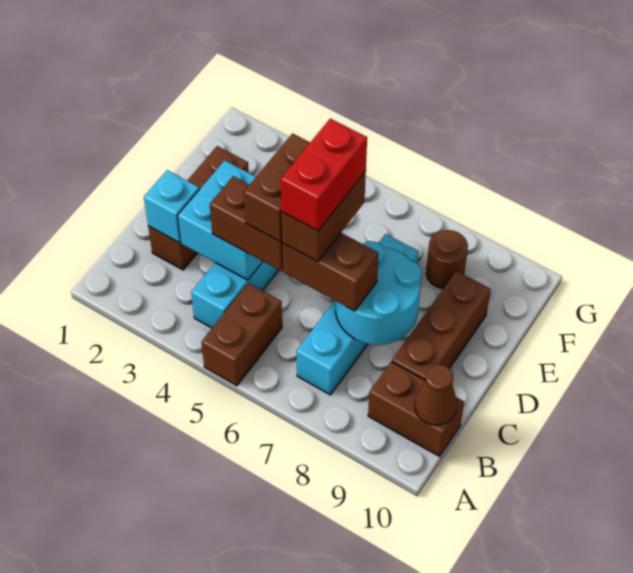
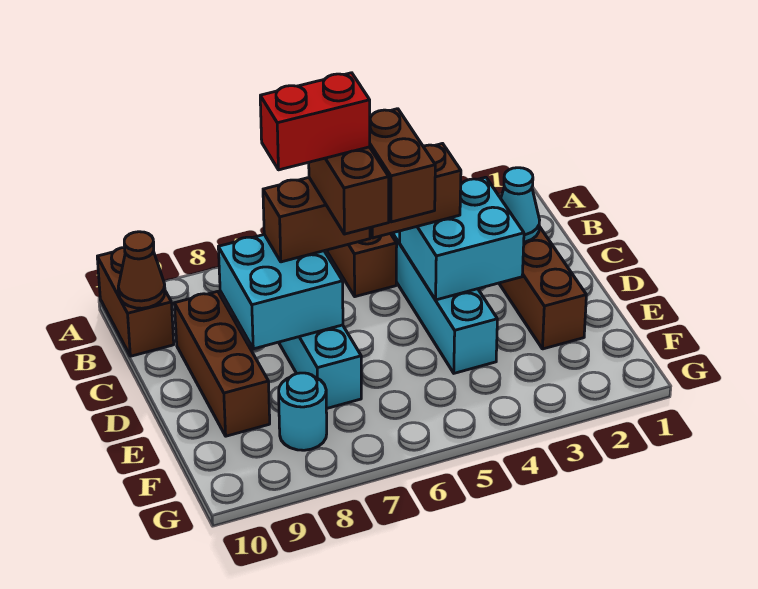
brown 1x2 brick [368,362,464,456] -> brown 1x2 brick turned to [97,248,174,356]
cyan 1x1 brick [144,170,200,243] -> cyan 1x1 cone [501,168,540,242]
red 1x2 brick [280,119,367,231] -> red 1x2 brick turned to [260,73,370,170]
cyan 2x2 round brick [336,241,422,345] -> cyan 2x2 brick [218,235,343,349]
brown 1x1 round brick [426,230,468,289] -> cyan 1x1 round brick [279,373,327,450]

